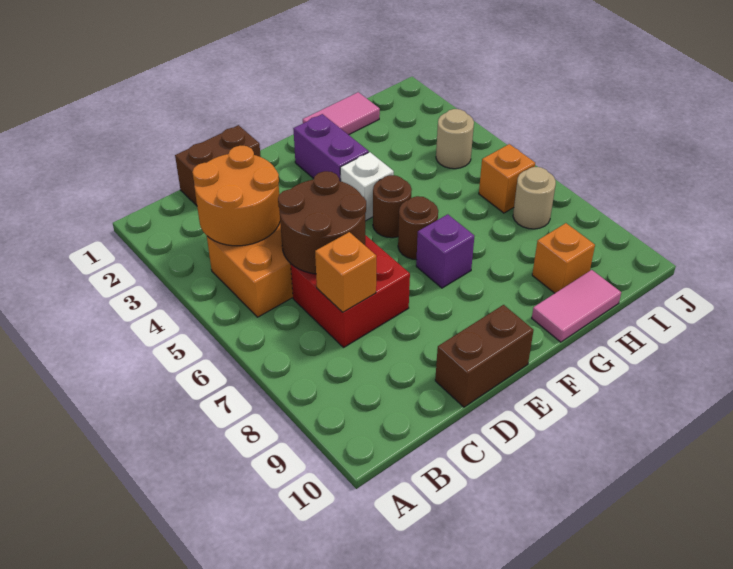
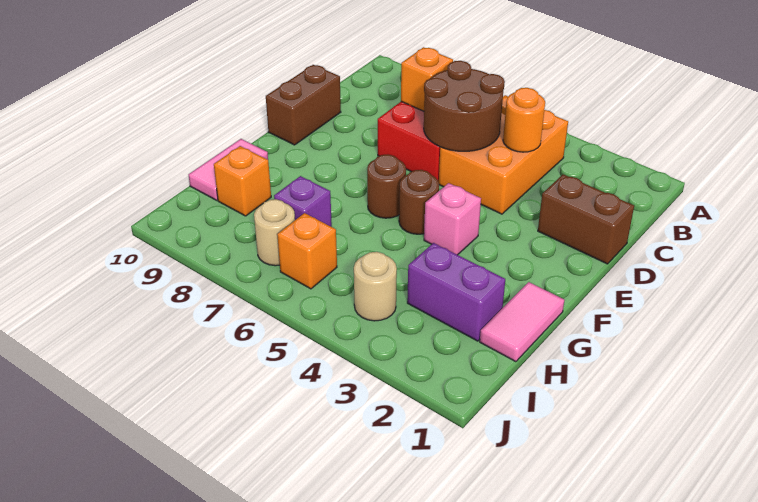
orange 2x2 round brick [192,146,280,246] -> orange 1x1 round brick [503,88,545,152]
brown 1x2 brick [175,125,261,206] -> brown 1x2 brick turned to [538,174,634,264]
purple 1x2 brick [293,114,369,181] -> purple 1x2 brick moved to [407,243,505,341]
white 1x1 brick [340,152,394,221] -> pink 1x1 brick [424,183,481,255]
purple 1x1 brick [416,214,474,288] -> purple 1x1 brick moved to [274,176,332,227]

